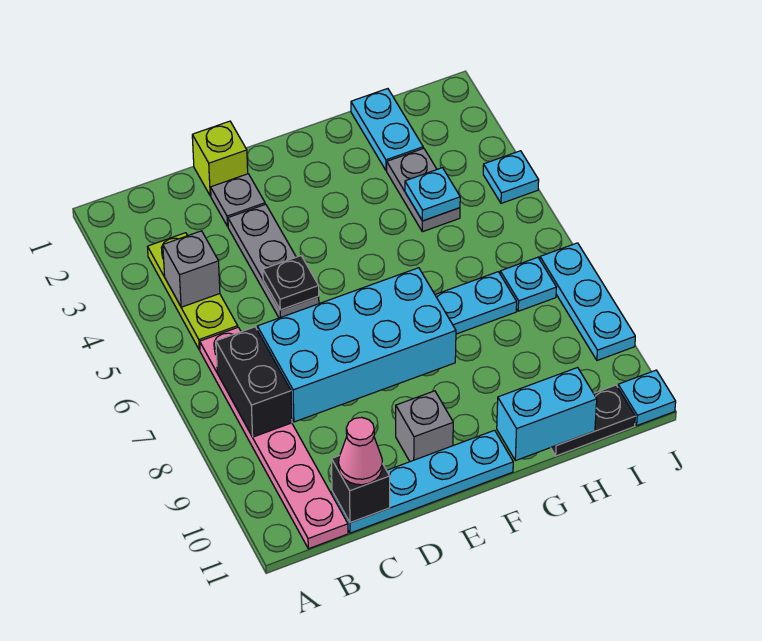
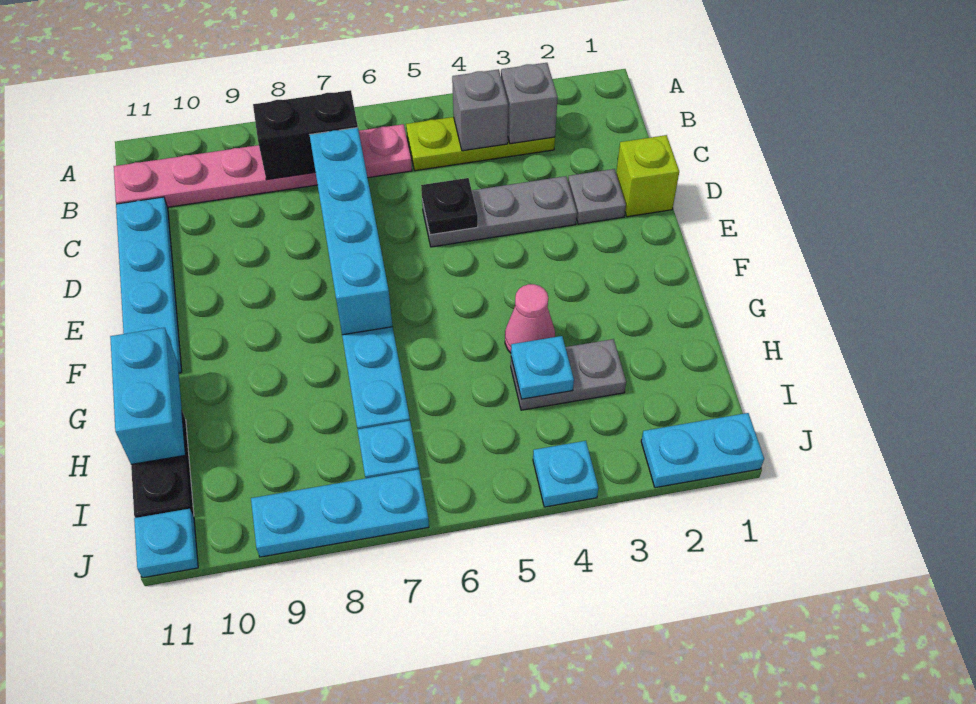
cyan 2x4 brick [257,268,456,422] -> cyan 1x4 brick [310,128,393,335]
black 1x1 brick [332,456,390,523] -> none
pink 1x1 cone [339,417,382,485] -> pink 1x1 cone moved to [505,284,555,353]
grey 1x1 brick [396,391,453,462] -> grey 1x1 brick moved to [501,63,558,144]
cyan 1x2 plate [351,89,423,170] -> cyan 1x2 plate moved to [641,413,764,488]

